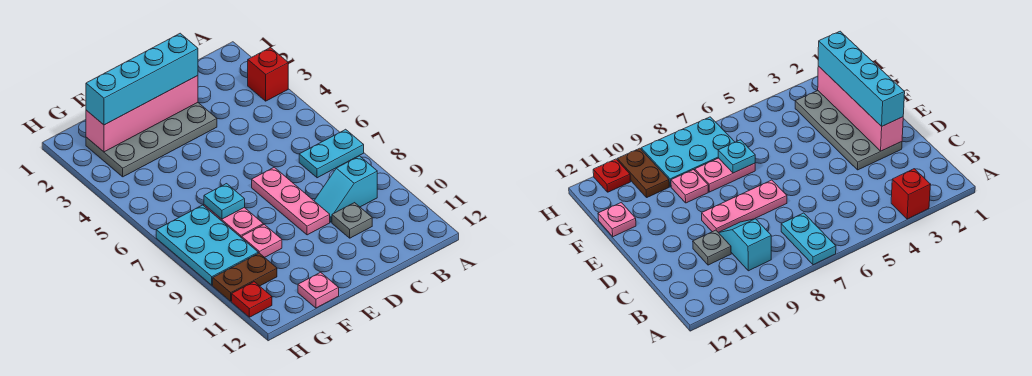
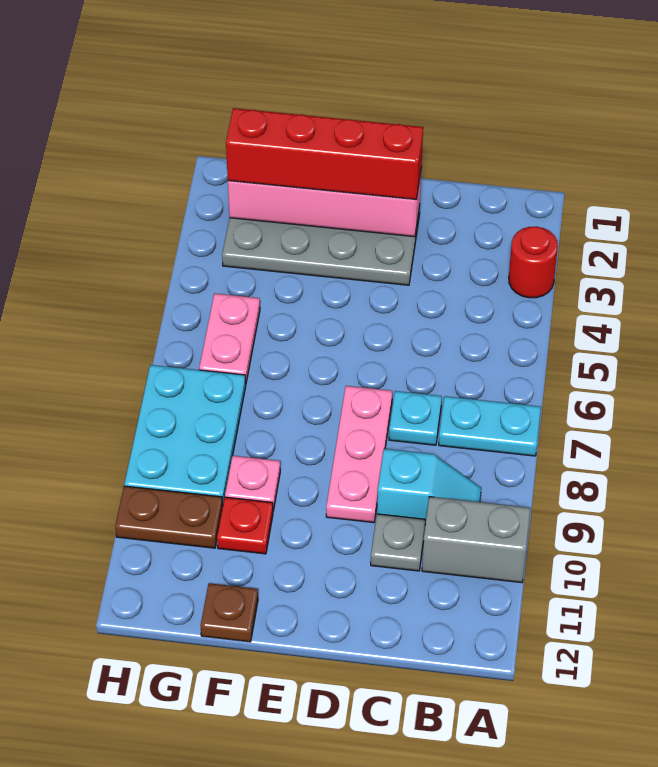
red 1x1 brick [248,48,288,101] -> red 1x1 round brick [509,226,558,298]
none -> grey 1x2 brick [422,497,531,583]
cyan 1x2 slope [314,156,377,222] -> cyan 1x2 slope turned to [377,449,481,524]
cyan 1x4 brick [86,33,198,125] -> red 1x4 brick [226,108,423,200]
pink 1x2 plate [204,205,263,238] -> pink 1x2 plate moved to [199,293,260,382]
cyan 1x1 plate [204,184,245,219] -> cyan 1x1 plate moved to [389,391,442,445]
pink 1x1 plate [298,272,339,308] -> brown 1x1 plate [201,583,258,642]
red 1x1 plate [232,282,272,317] -> red 1x1 plate moved to [217,497,273,554]

